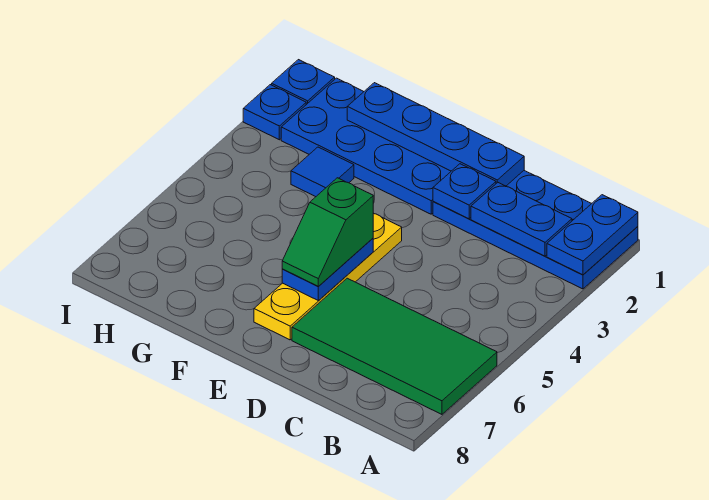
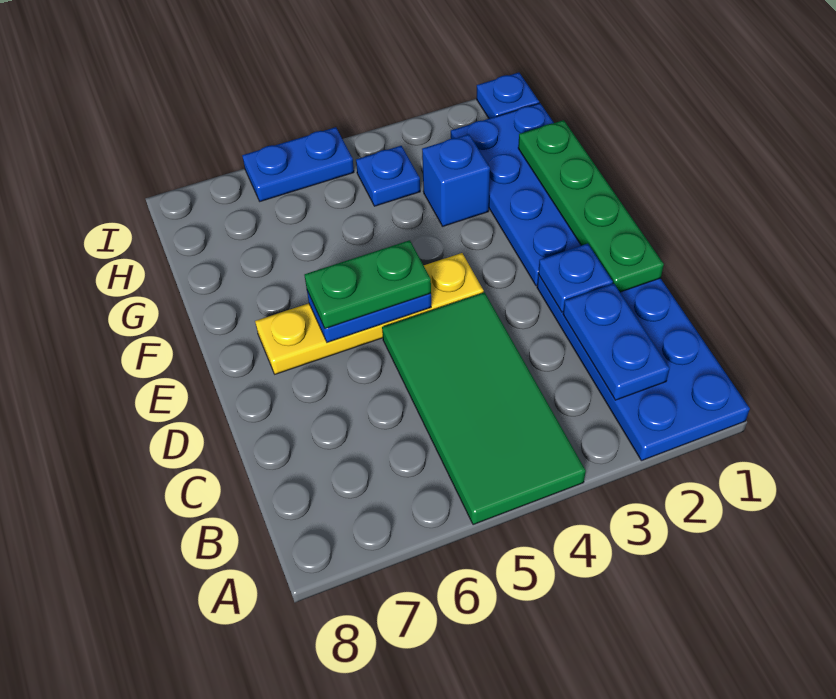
blue 1x2 plate [547,195,638,275] -> blue 1x2 plate moved to [242,127,354,201]
green 2x4 tile [292,278,497,414] -> green 2x4 tile moved to [382,292,586,525]
blue 1x4 plate [347,83,524,186] -> green 1x4 plate [518,120,664,292]
green 1x2 slope [282,178,374,286] -> green 1x2 plate [305,240,431,329]
blue 1x1 tile [291,147,354,197] -> blue 1x1 brick [422,134,490,226]
blue 1x1 plate [243,85,306,140] -> blue 1x1 plate moved to [356,146,420,206]

